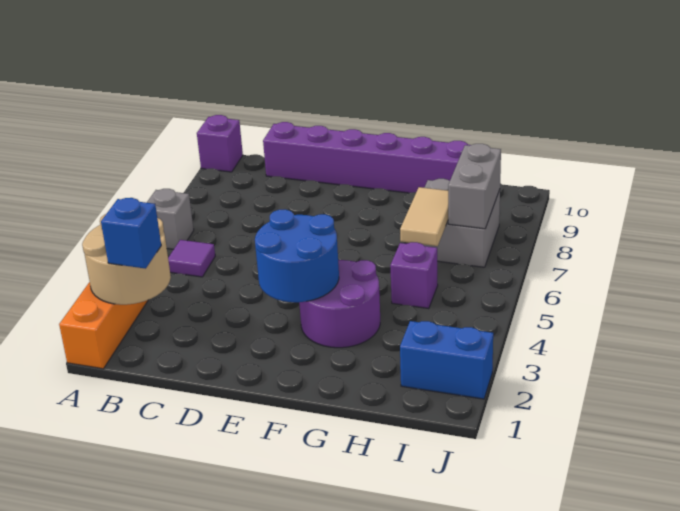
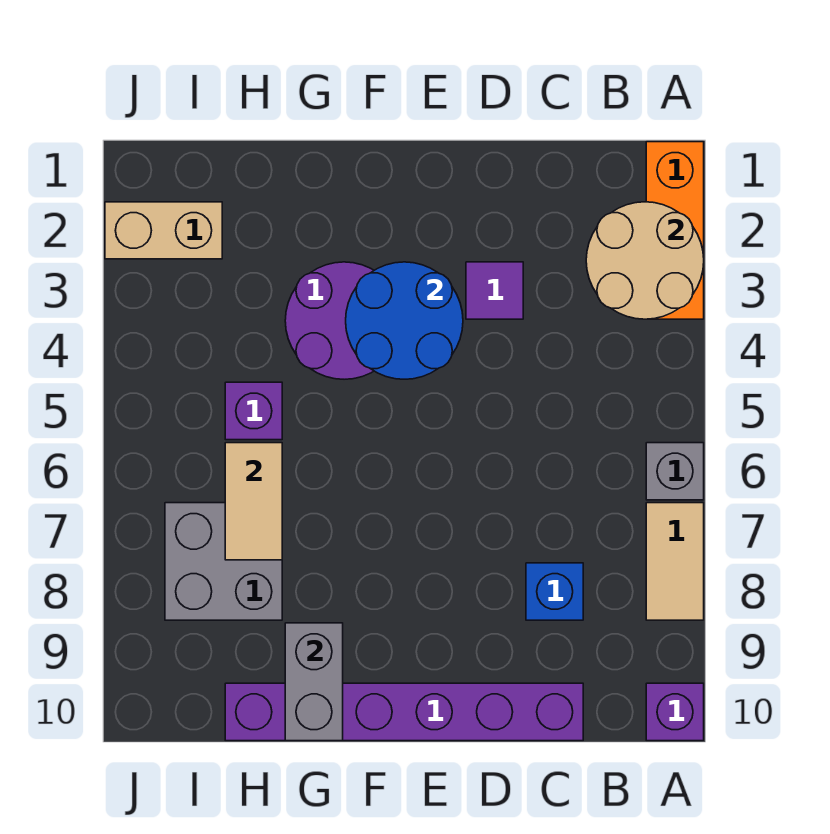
none -> tan 1x2 tile [646,503,704,620]
blue 1x1 brick [101,198,161,269] -> blue 1x1 brick moved to [526,563,583,620]
purple 1x1 tile [168,240,215,277] -> purple 1x1 tile moved to [466,262,523,319]
blue 1x2 brick [400,321,493,399] -> tan 1x2 brick [105,202,222,259]
grey 1x2 brick [448,144,501,229] -> grey 1x2 brick moved to [285,623,343,741]

